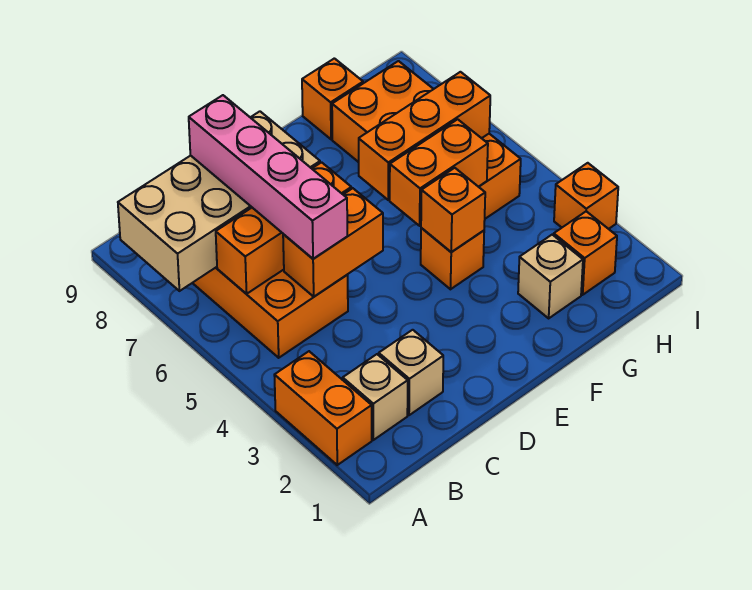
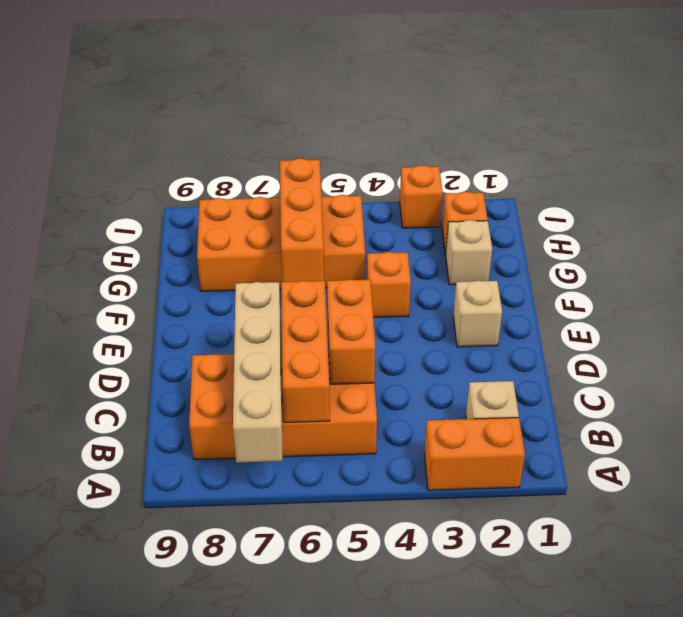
tan 2x4 brick [118,111,320,291] -> tan 1x4 brick [233,282,283,463]
tan 1x1 brick [379,330,443,415] -> tan 1x1 brick moved to [453,281,502,347]
pink 1x4 brick [189,95,347,259] -> none
orange 1x1 brick [421,168,485,252] -> none
orange 1x2 brick [390,119,488,226] -> none
orange 1x1 brick [302,58,363,139] -> none

